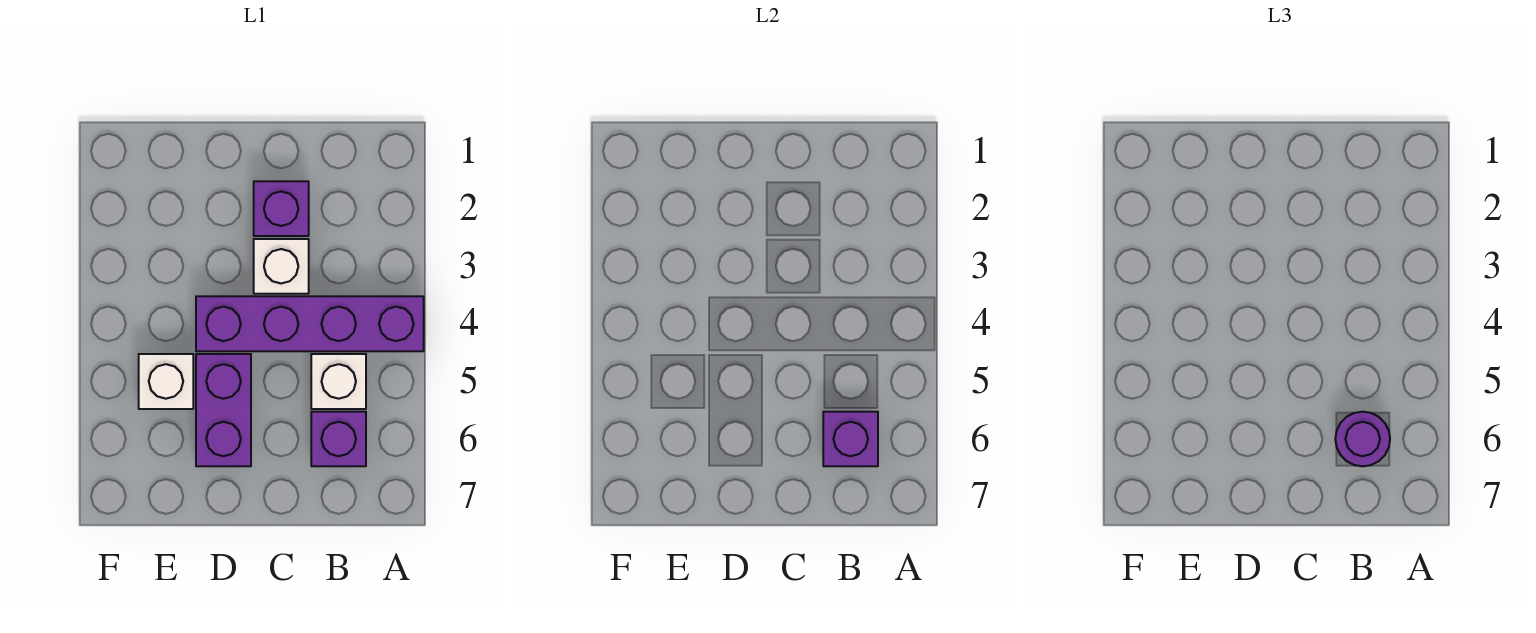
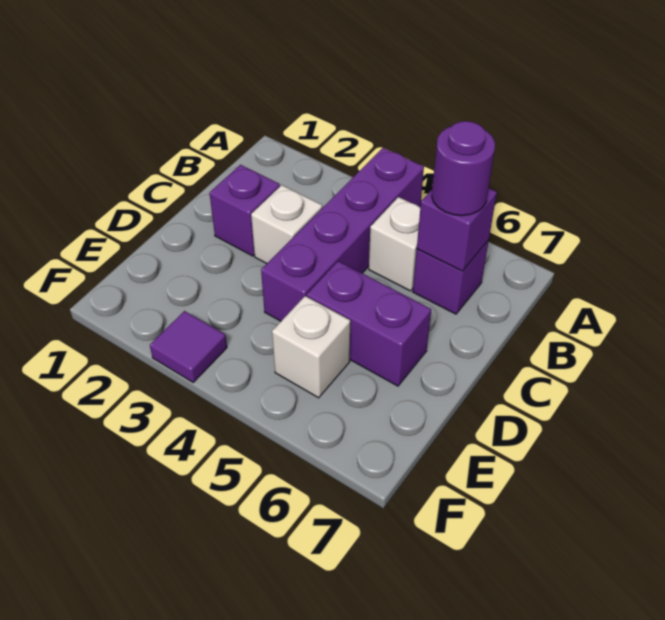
none -> purple 1x1 tile [150,311,227,382]

